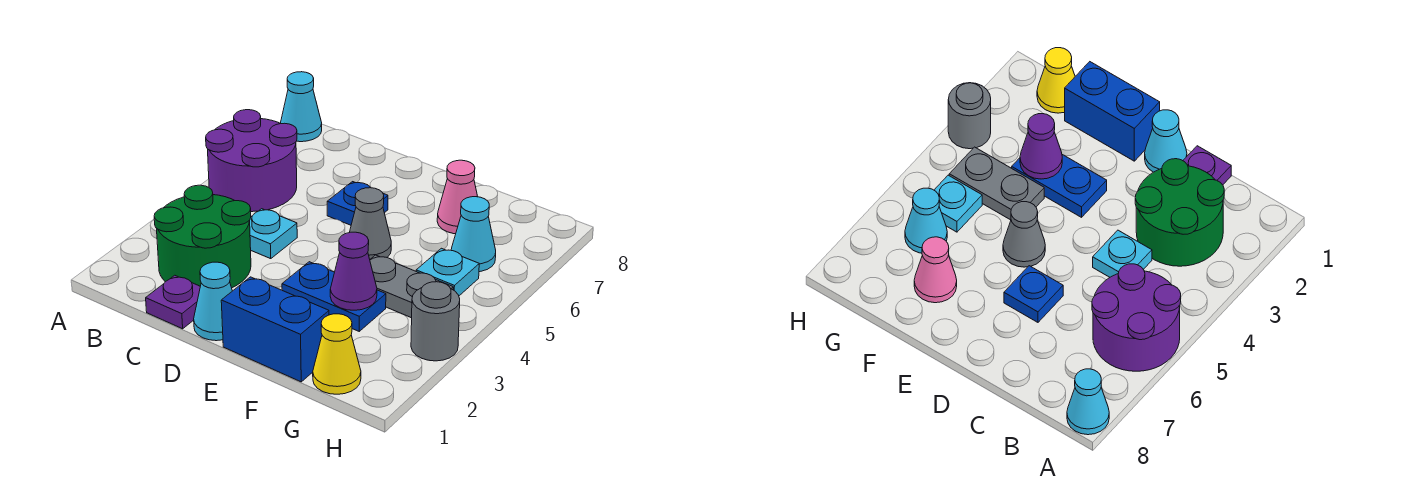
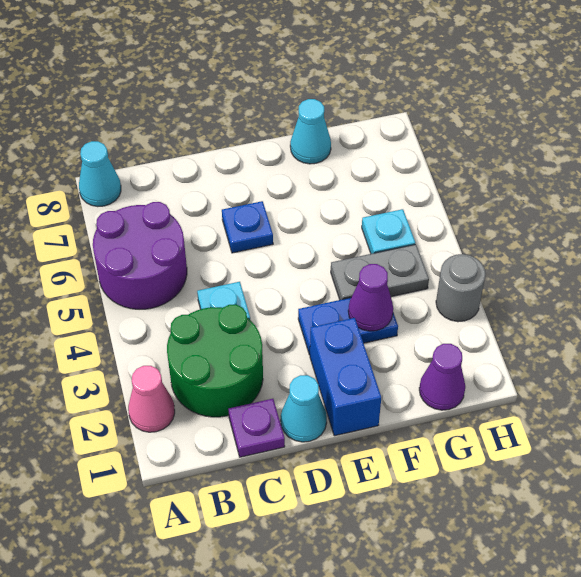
blue 1x2 brick [221,277,329,382] -> blue 1x2 brick turned to [310,318,381,436]
grey 1x1 cone [349,188,391,259] -> none
pink 1x1 cone [437,160,478,234] -> pink 1x1 cone moved to [128,366,175,432]
yellow 1x1 cone [313,314,361,394] -> purple 1x1 cone [419,344,465,410]
cyan 1x1 cone [451,197,496,272] -> cyan 1x1 cone moved to [290,99,331,164]

